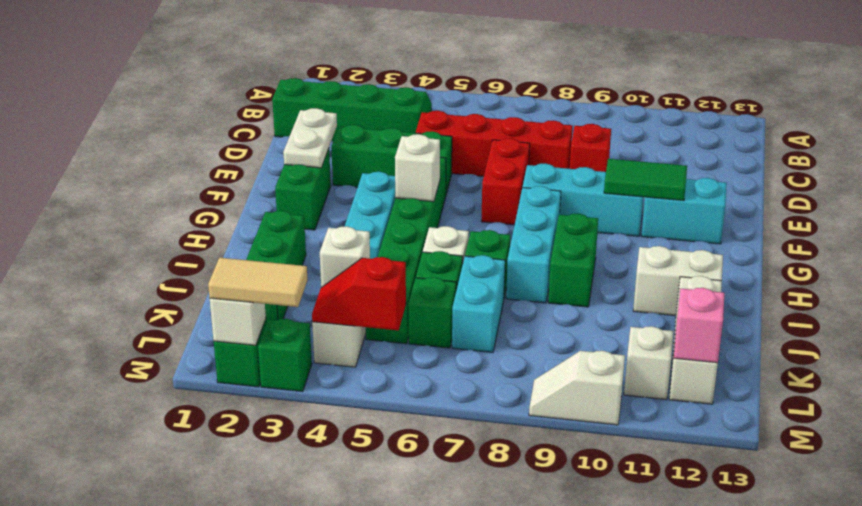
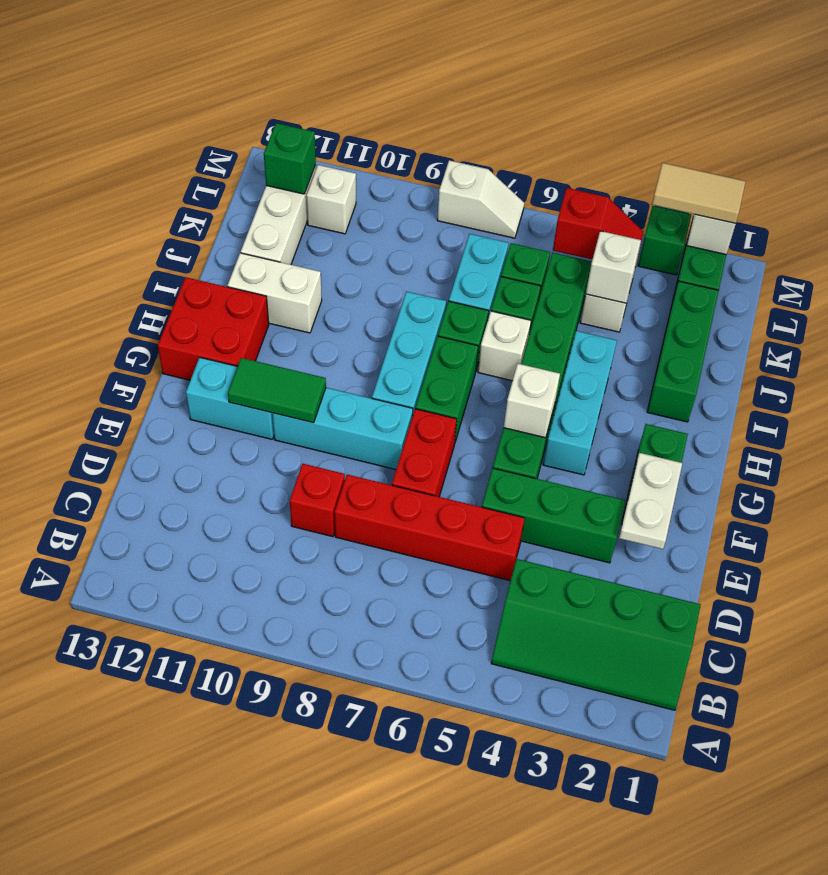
none -> red 2x2 brick [158,277,269,380]
green 1x2 brick [548,214,598,307] -> green 1x2 brick moved to [416,336,478,442]
pink 1x1 brick [674,288,724,363] -> green 1x1 brick [264,123,316,194]
white 1x2 slope [529,351,625,425] -> white 1x2 slope moved to [437,160,524,238]

